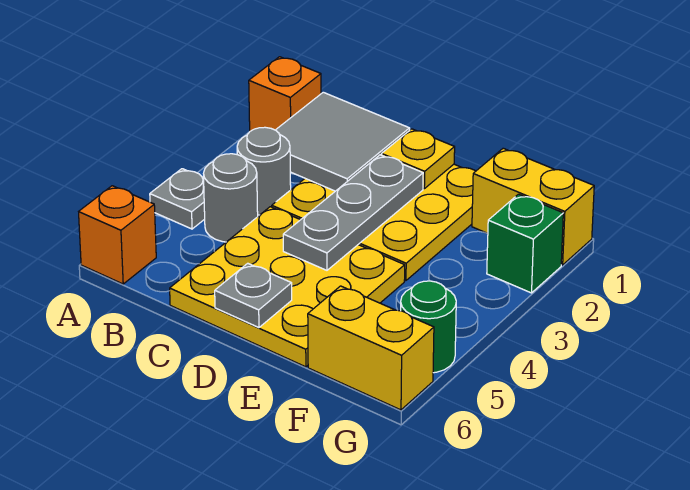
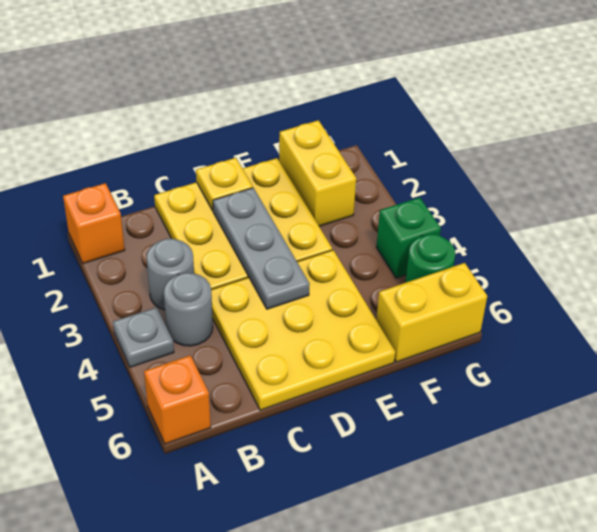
grey 2x2 tile [276,92,410,191] -> none
grey 1x1 plate [215,263,292,328] -> none
yellow 1x2 brick [472,148,594,265] -> yellow 1x2 brick turned to [279,120,356,226]
green 1x1 brick [487,194,563,293] -> green 1x1 brick moved to [376,197,441,278]

